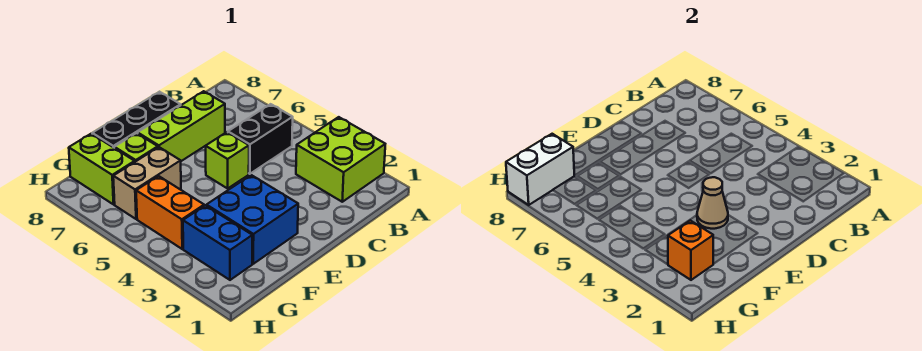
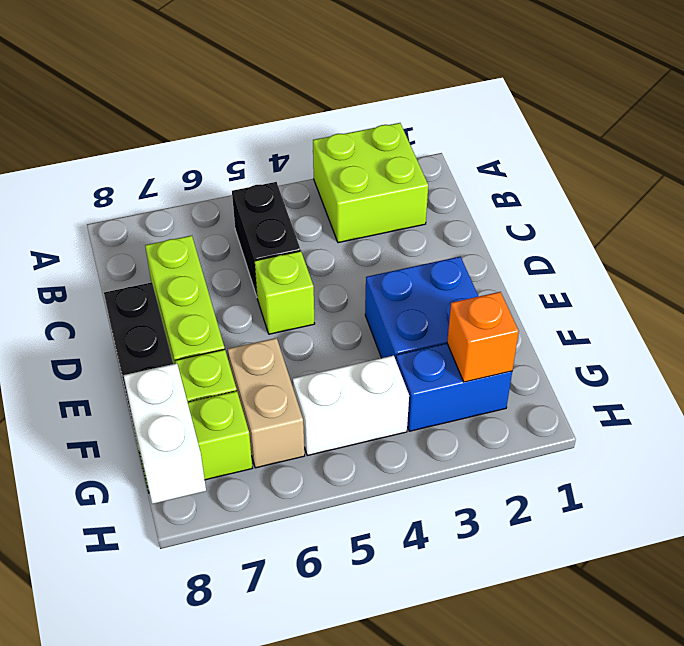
tan 1x1 cone [697,177,728,229] -> none
orange 1x2 brick [136,176,204,249] -> white 1x2 brick [293,356,409,456]

